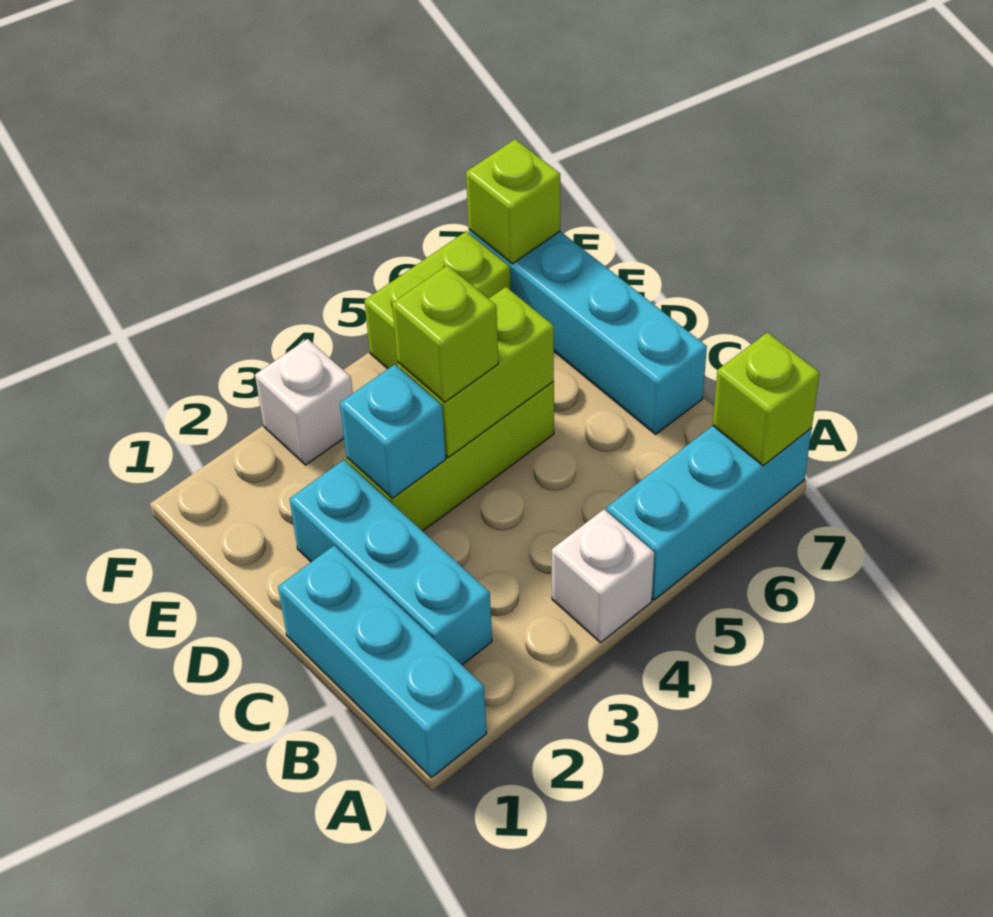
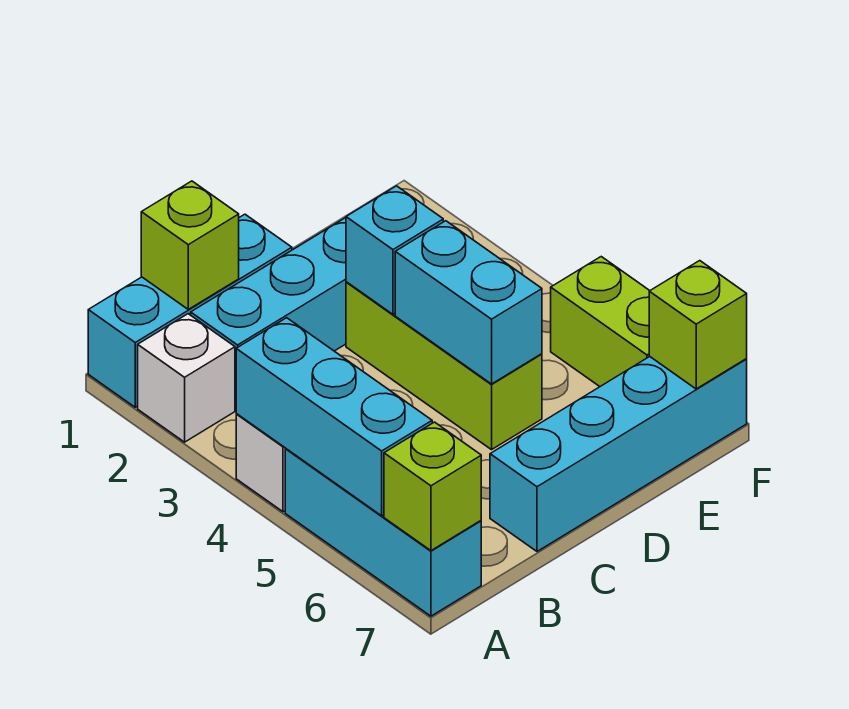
none -> cyan 1x3 brick [236,318,432,516]
lime 1x2 brick [398,287,554,457] -> cyan 1x2 brick [395,221,542,384]
lime 1x1 brick [392,265,498,402] -> lime 1x1 brick moved to [141,181,239,309]
white 1x1 brick [255,339,353,465] -> white 1x1 brick moved to [138,314,235,442]

